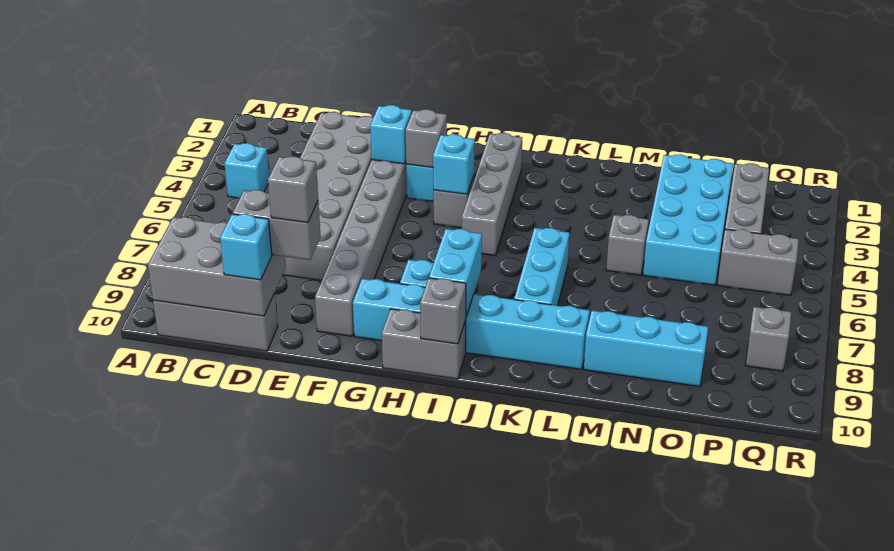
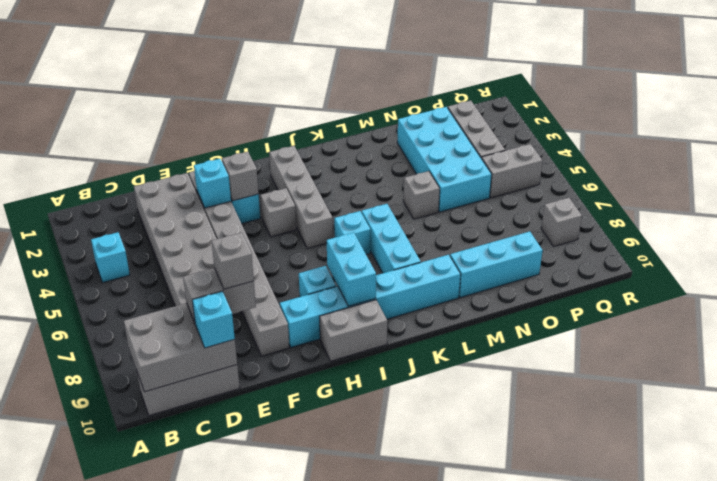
cyan 1x1 brick [433,134,475,194] -> cyan 1x1 brick moved to [334,211,370,254]
grey 1x1 brick [420,278,466,344] -> none

